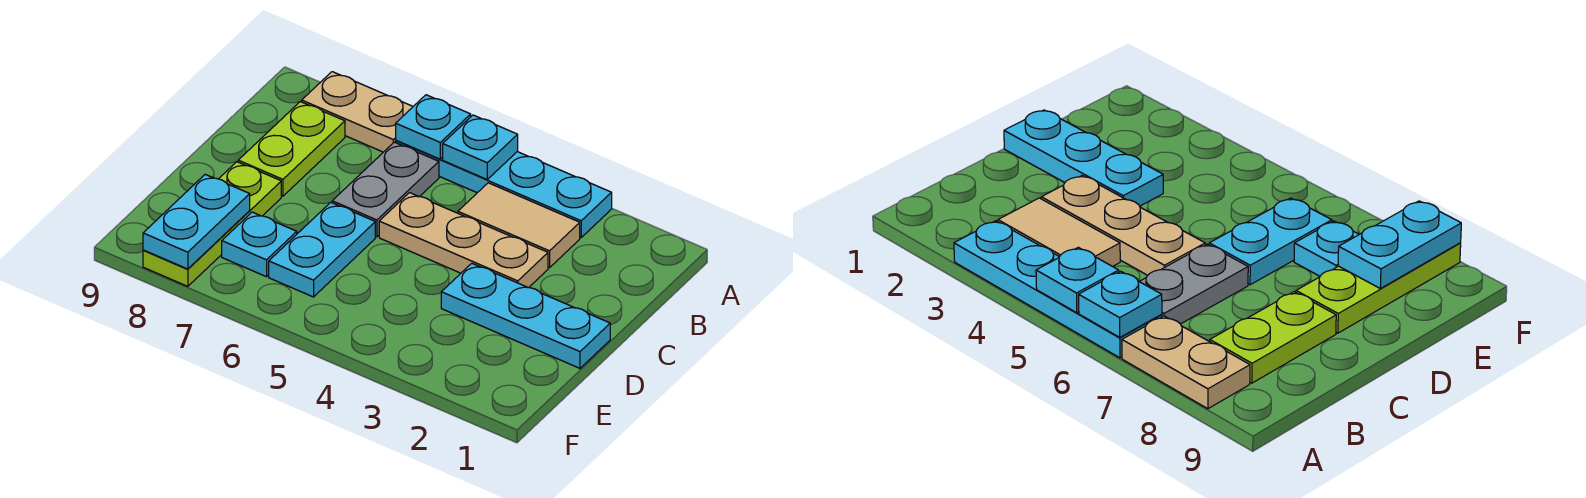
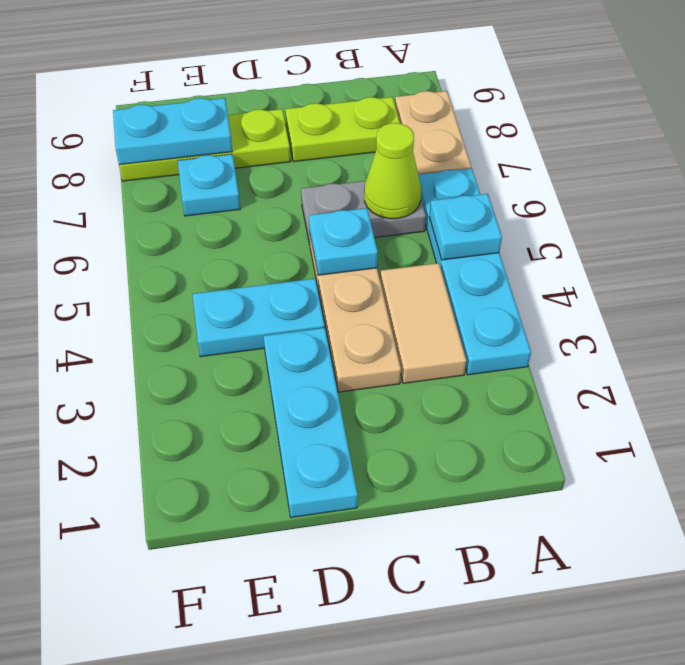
cyan 1x1 plate [396,95,471,159] -> cyan 1x1 plate moved to [309,208,378,275]
none -> lime 1x1 cone [364,123,421,219]
cyan 1x2 plate [269,202,375,297] -> cyan 1x2 plate moved to [193,279,325,357]

